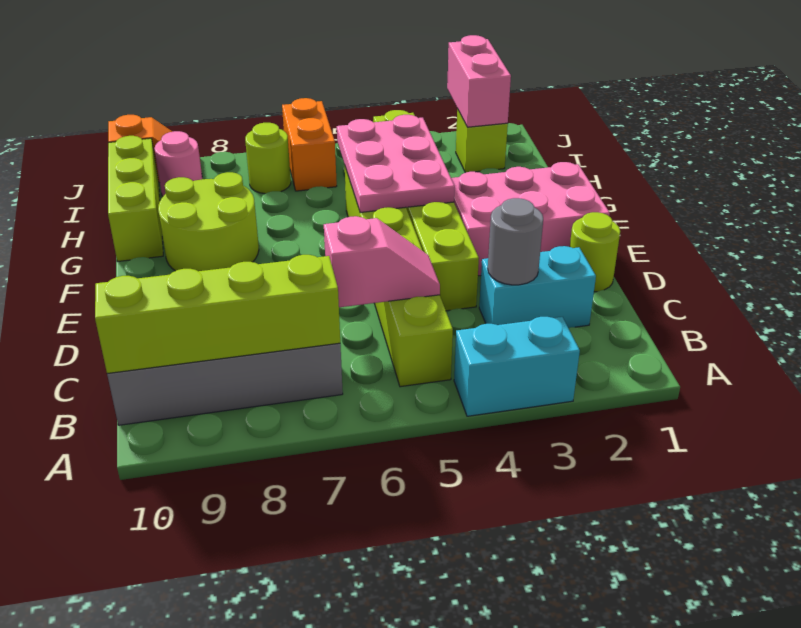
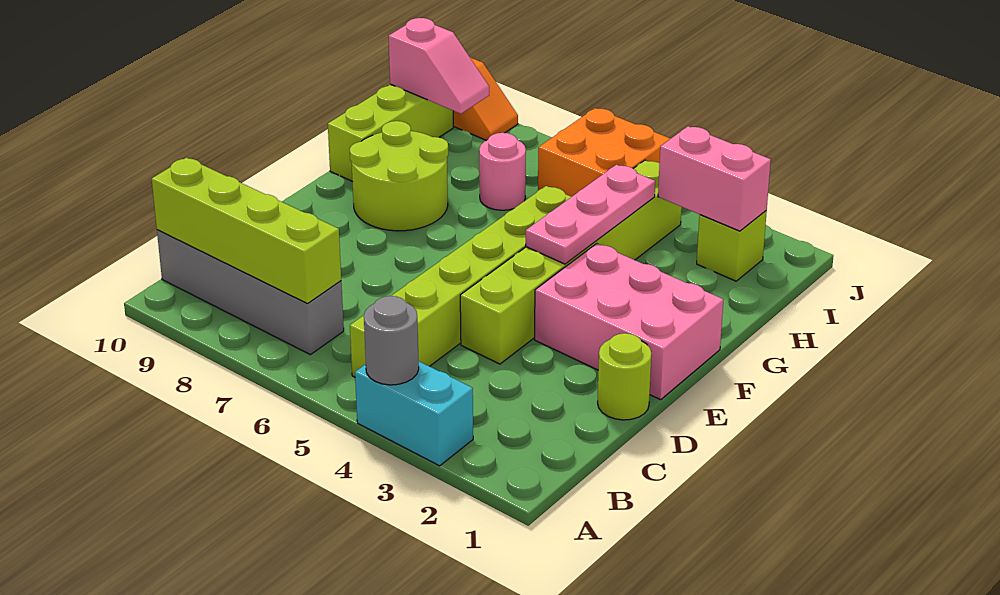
cyan 1x2 brick [479,246,596,328] -> none
grey 1x1 round brick [488,198,543,285] -> grey 1x1 round brick moved to [364,296,419,385]
pink 1x2 slope [324,216,440,307] -> pink 1x2 slope moved to [389,18,489,114]
pink 2x3 plate [337,115,455,213] -> pink 1x3 plate [526,165,655,264]
pink 1x2 brick [447,35,511,127] -> pink 1x2 brick turned to [658,126,771,231]
orange 1x2 brick [282,98,337,191] -> orange 2x2 brick [538,108,671,197]
lime 1x1 round brick [245,123,291,194] -> none
pink 1x1 round brick [154,131,202,197] -> pink 1x1 round brick moved to [479,133,526,210]

